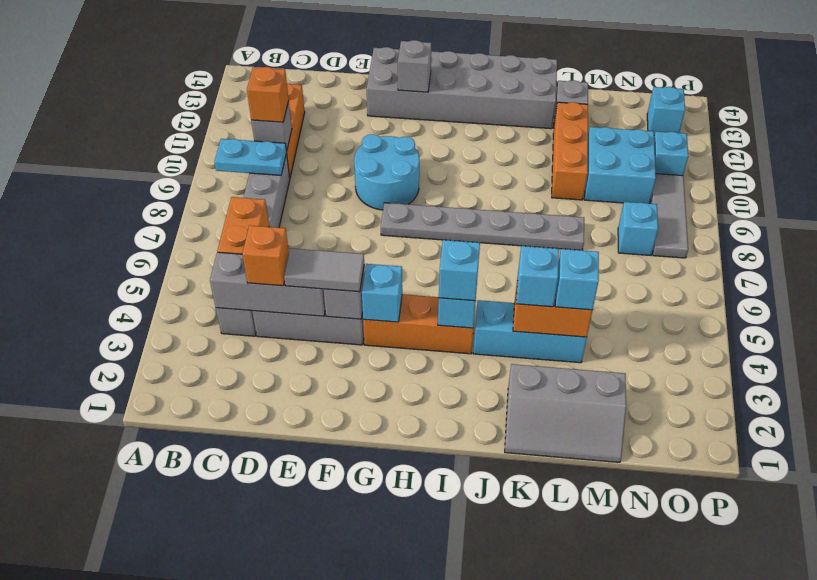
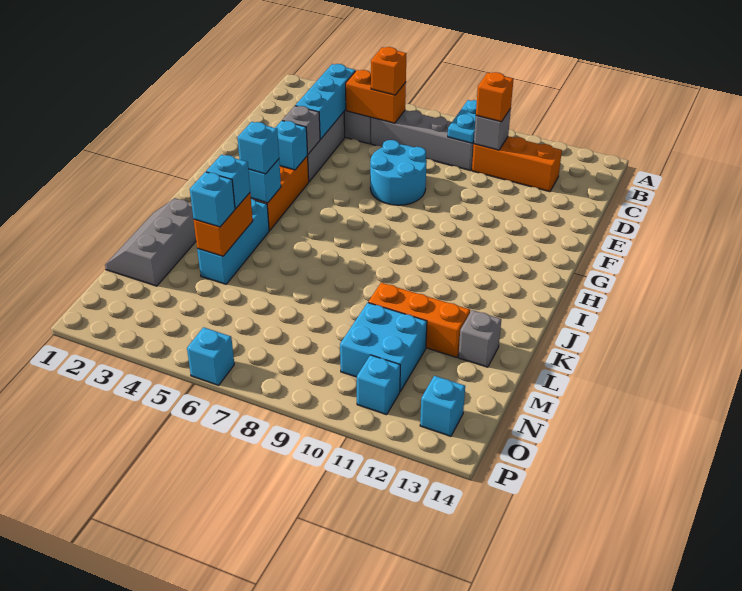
grey 1x3 brick [210,252,325,316] -> cyan 1x3 brick [295,64,355,139]
orange 1x1 brick [242,225,289,286] -> orange 1x1 brick moved to [371,47,406,95]
grey 1x2 tile [284,248,364,292] -> none
cyan 2x2 round brick [354,134,419,210] -> cyan 2x2 round brick moved to [370,140,427,205]
grey 2x6 brick [367,47,557,129] -> none
grey 1x6 plate [381,203,584,250] -> none
grey 1x1 brick [398,40,431,92] -> none
cyan 1x1 brick [618,202,658,256] -> cyan 1x1 brick moved to [187,327,234,385]
grey 1x3 tile [651,174,688,258] -> none

